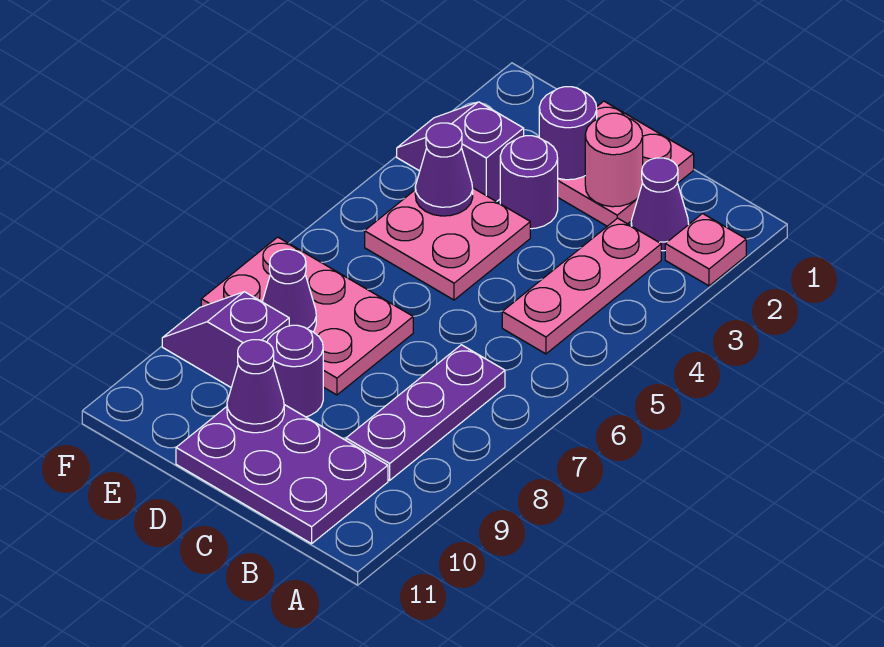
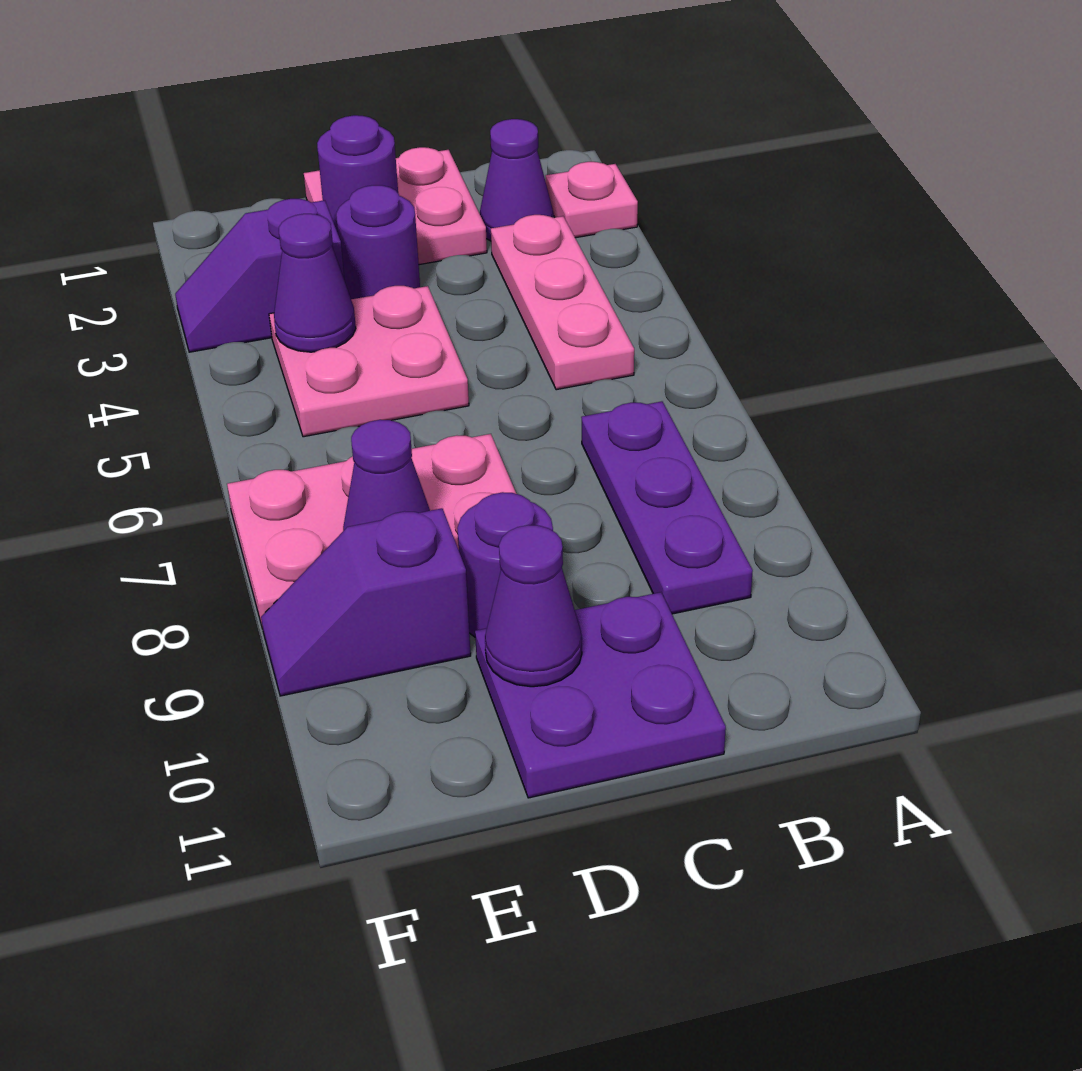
purple 2x3 plate [176,405,388,544] -> purple 2x2 plate [475,592,726,798]
pink 1x1 round brick [585,113,643,207] -> none

